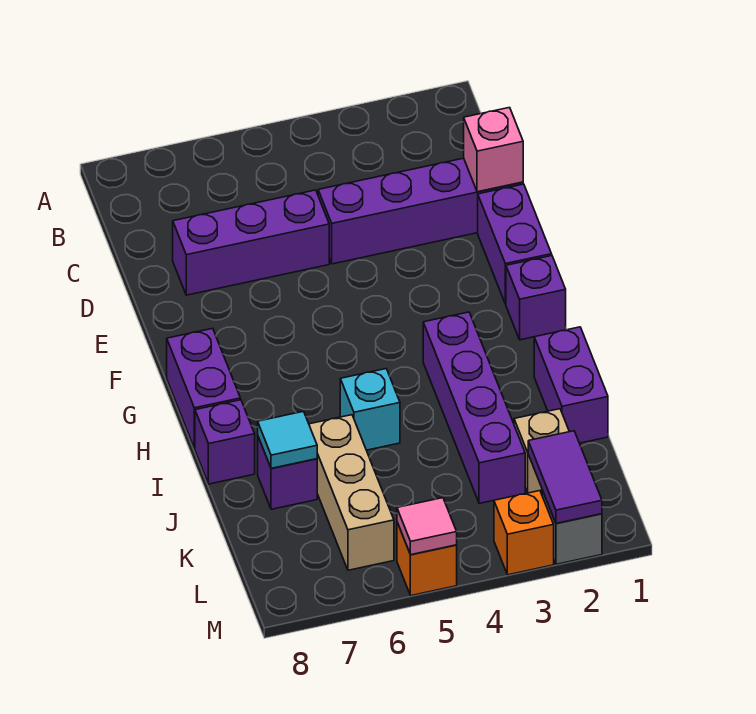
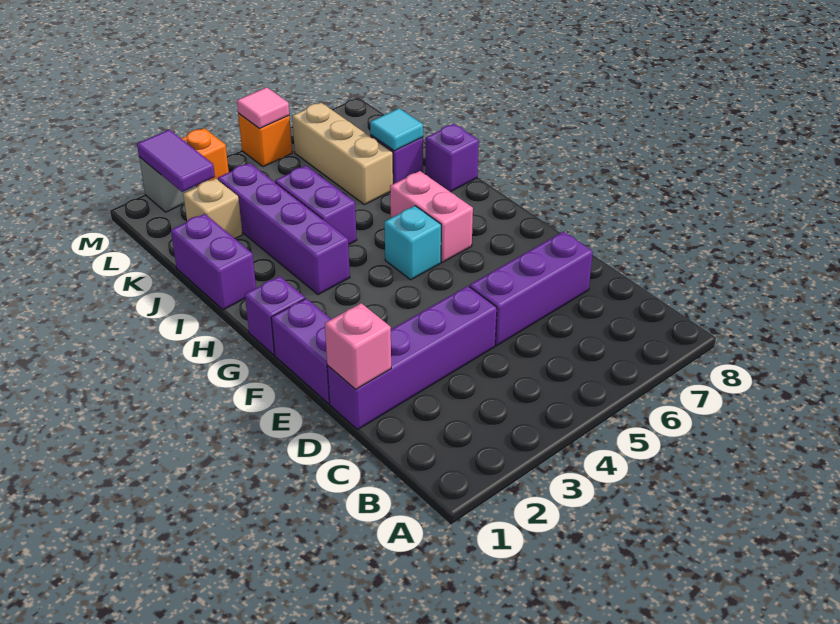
none -> pink 1x2 brick [390,171,473,262]
purple 1x2 brick [167,328,240,448] -> purple 1x2 brick moved to [275,166,357,245]
cyan 1x1 brick [340,369,400,450] -> cyan 1x1 brick moved to [384,206,441,280]

